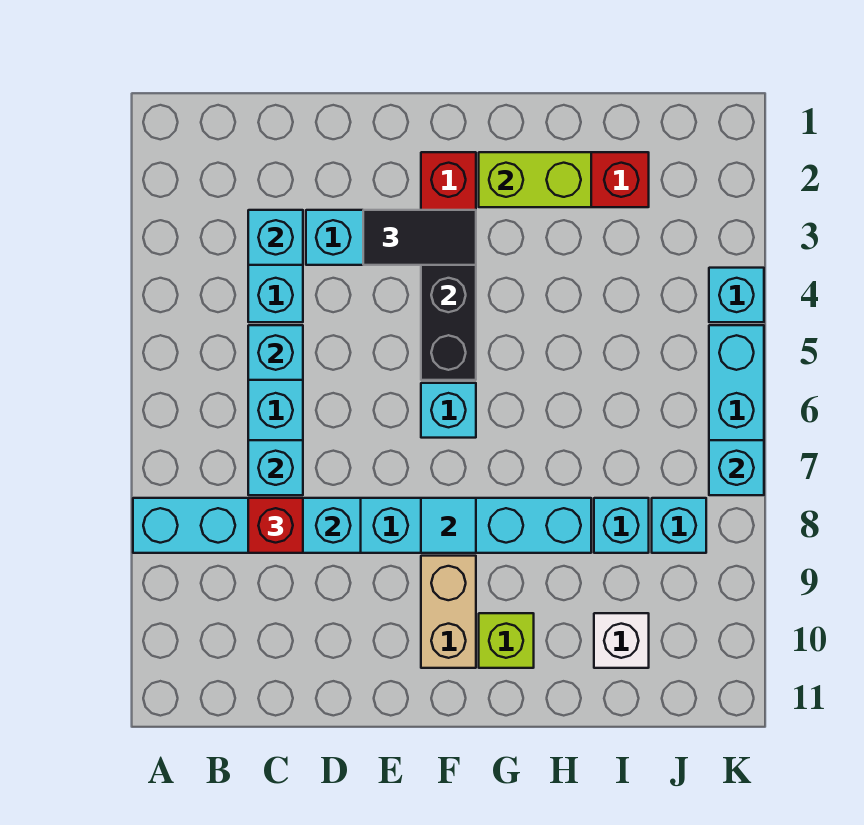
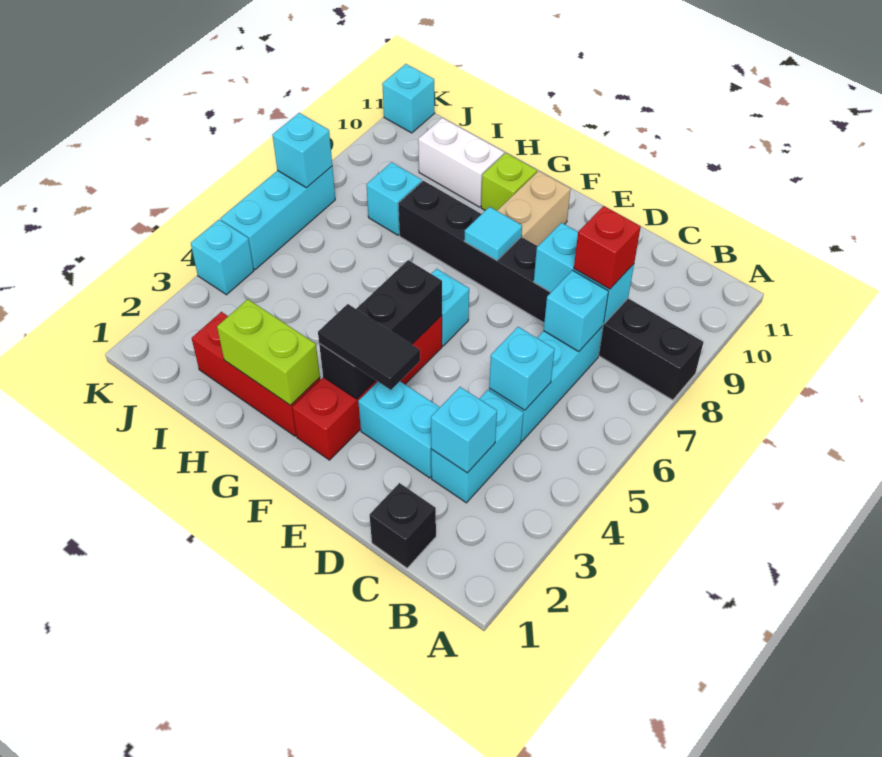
cyan 1x8 brick [133,498,591,553] -> black 1x8 brick [398,181,703,400]
none -> black 1x1 brick [370,483,436,568]
white 1x1 brick [594,613,649,668] -> white 1x2 brick [418,118,504,207]
cyan 1x1 brick [652,498,706,553] -> cyan 1x1 brick moved to [382,64,435,133]

